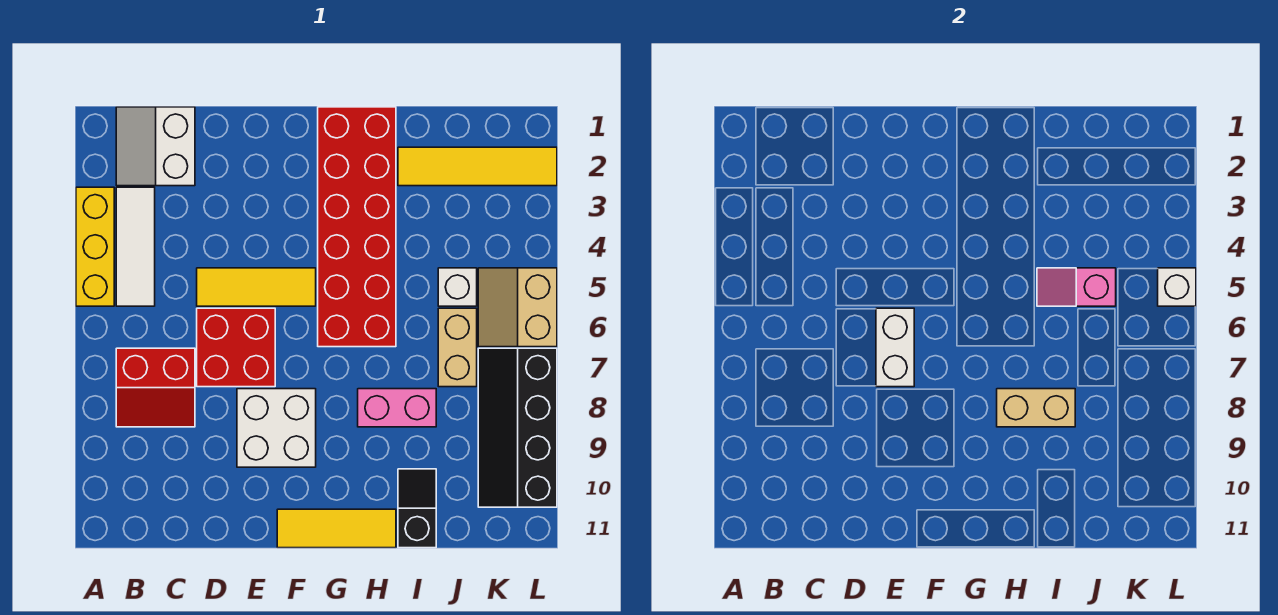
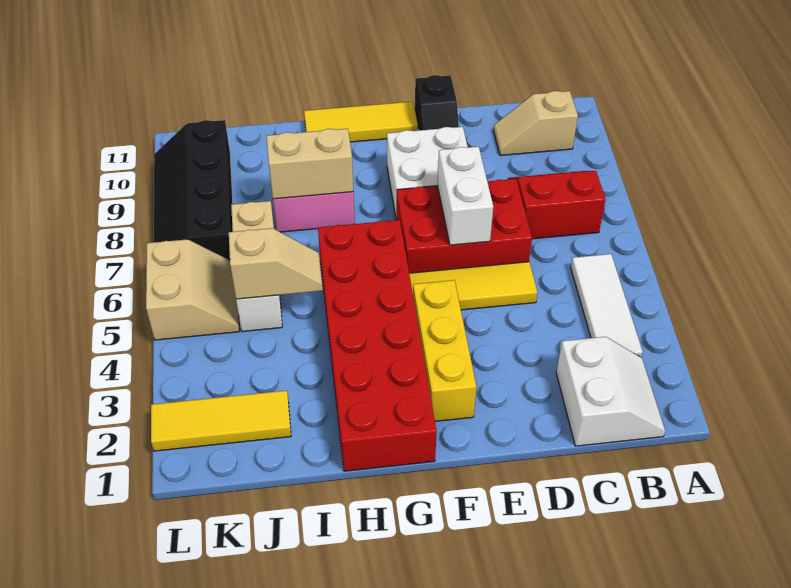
yellow 1x3 brick [76,187,114,306] -> yellow 1x3 brick moved to [413,280,476,421]
none -> tan 1x2 slope [494,91,578,156]
red 2x2 brick [197,308,275,387] -> red 2x3 brick [397,179,532,273]
yellow 1x4 tile [398,147,557,186] -> yellow 1x3 tile [151,390,291,451]
pink 1x2 slope [1037,268,1116,306] -> tan 1x2 slope [229,228,323,299]
black 1x2 slope [398,469,436,548] -> black 1x2 slope moved to [415,75,459,131]
black 2x4 slope [478,348,557,507] -> black 2x4 slope turned to [154,120,233,260]
white 1x1 brick [1158,268,1196,306] -> none

